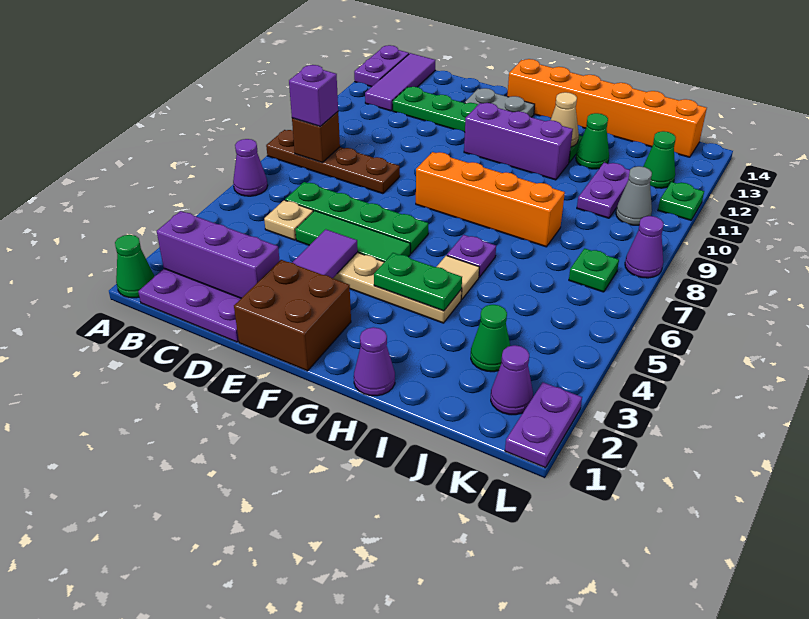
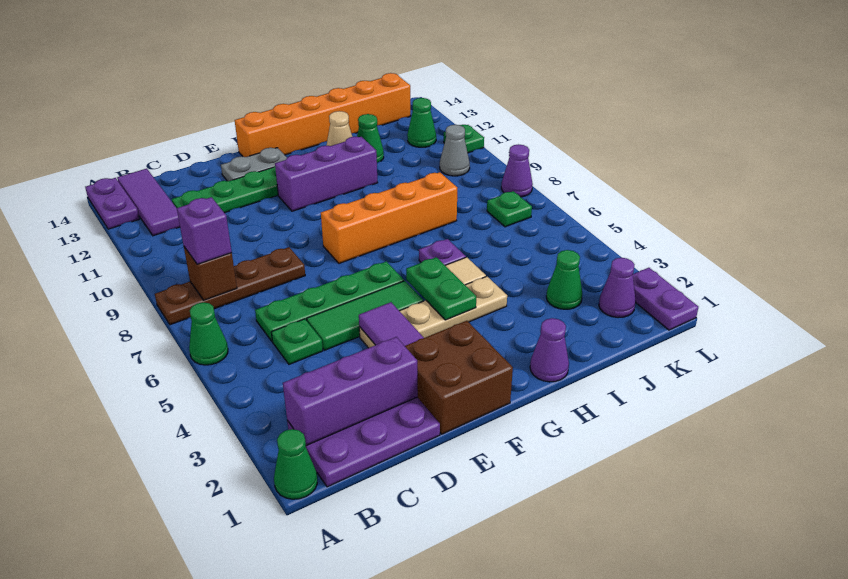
purple 1x1 cone [233,139,268,196] -> green 1x1 cone [189,302,228,365]
tan 1x1 plate [264,200,313,240] -> green 1x1 plate [271,319,323,364]
green 1x2 plate [374,253,462,311] -> green 1x2 plate turned to [406,257,476,320]
purple 1x2 plate [577,163,630,218] -> none

